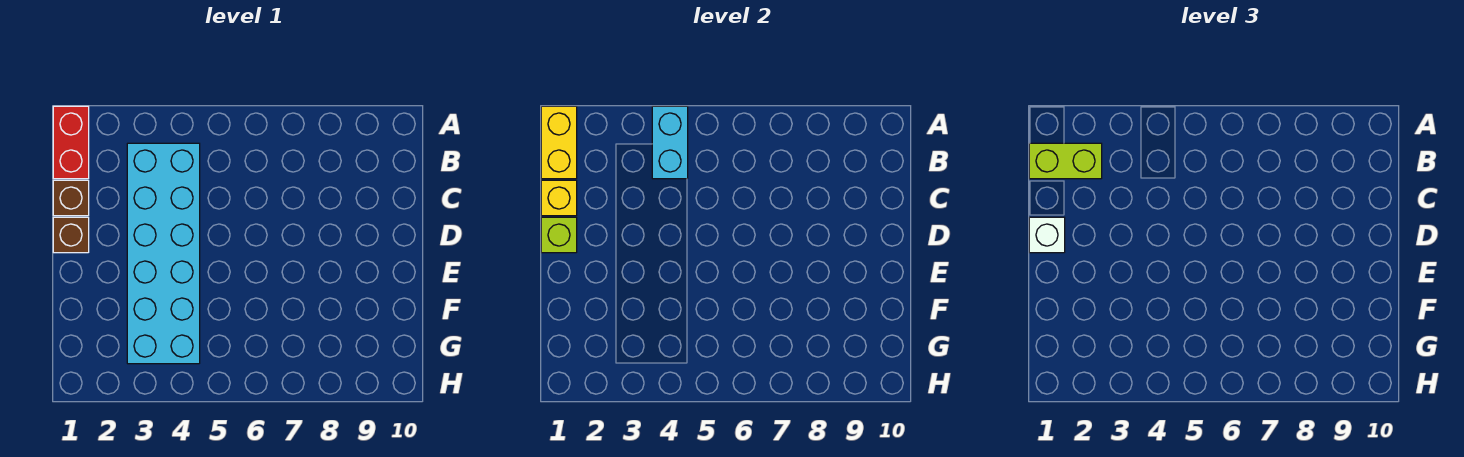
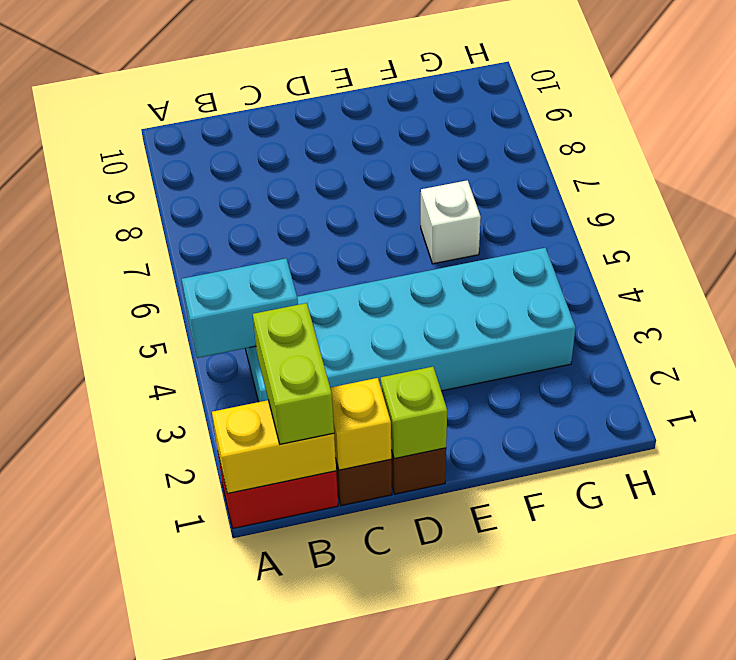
white 1x1 brick [1029,217,1065,253] -> white 1x1 brick moved to [421,180,481,264]

